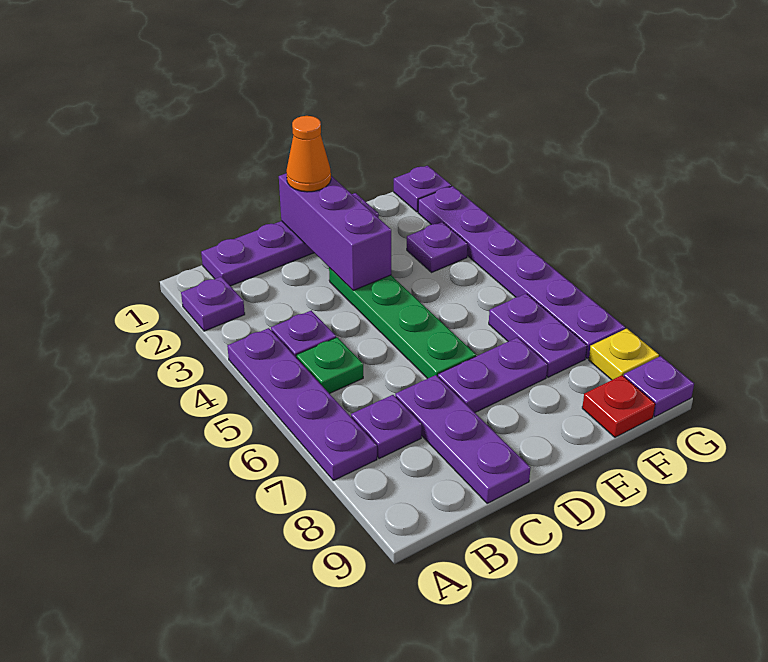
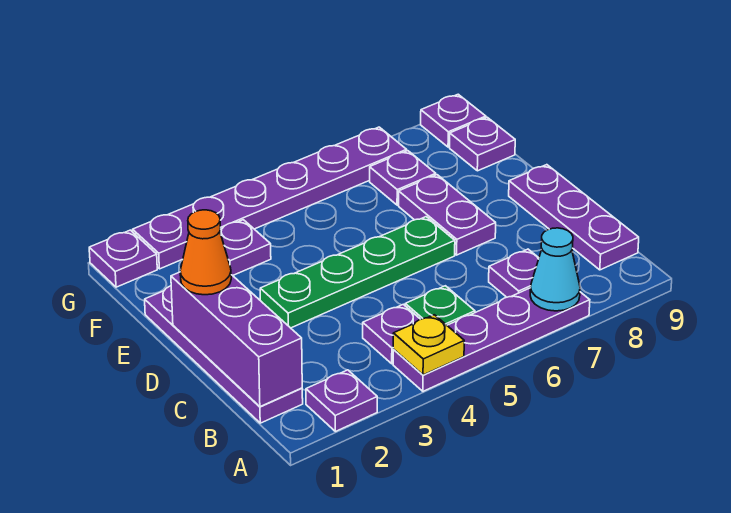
none -> cyan 1x1 cone [530,228,580,311]
purple 1x3 plate [395,375,530,503] -> purple 1x3 plate turned to [509,165,639,270]
purple 1x3 brick [279,173,391,290] -> purple 1x3 brick turned to [171,272,302,407]
purple 1x2 plate [489,294,587,377] -> purple 1x1 plate [370,151,436,205]
red 1x1 plate [582,375,655,437] -> purple 1x1 plate [450,117,515,171]
yellow 1x1 plate [589,329,659,380] -> yellow 1x1 plate moved to [393,315,464,375]

